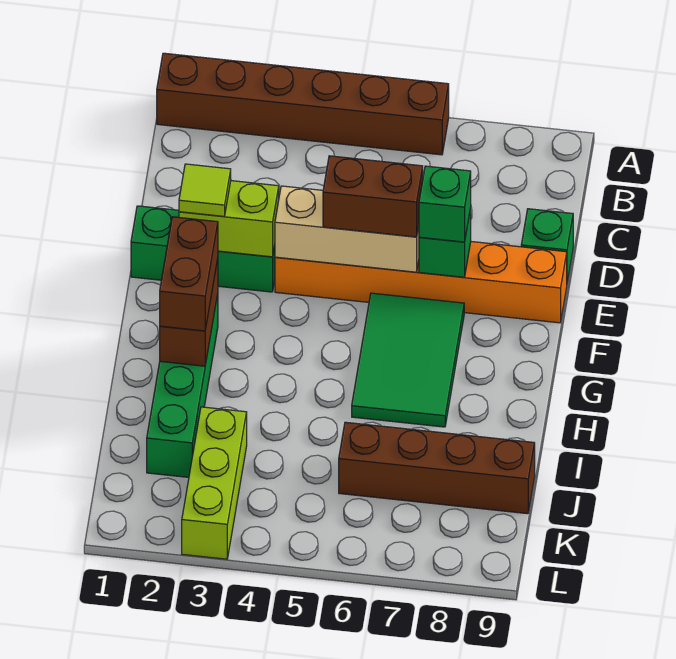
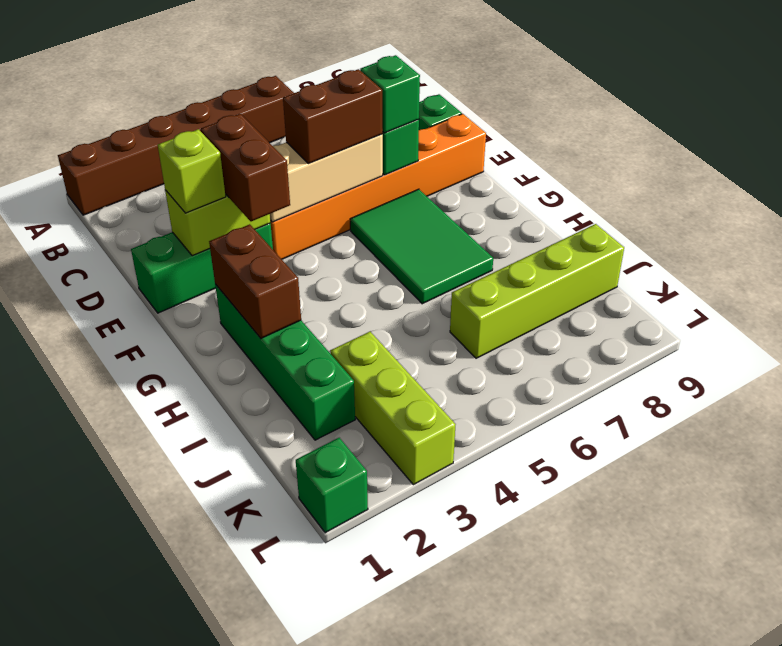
lime 1x1 tile [179,164,231,216] -> lime 1x1 brick [158,129,226,213]
brown 1x2 brick [160,217,218,331] -> brown 1x2 brick moved to [201,114,290,221]
brown 1x4 brick [339,422,535,514] -> lime 1x4 brick [450,224,624,358]
none -> green 1x1 brick [296,438,368,533]

